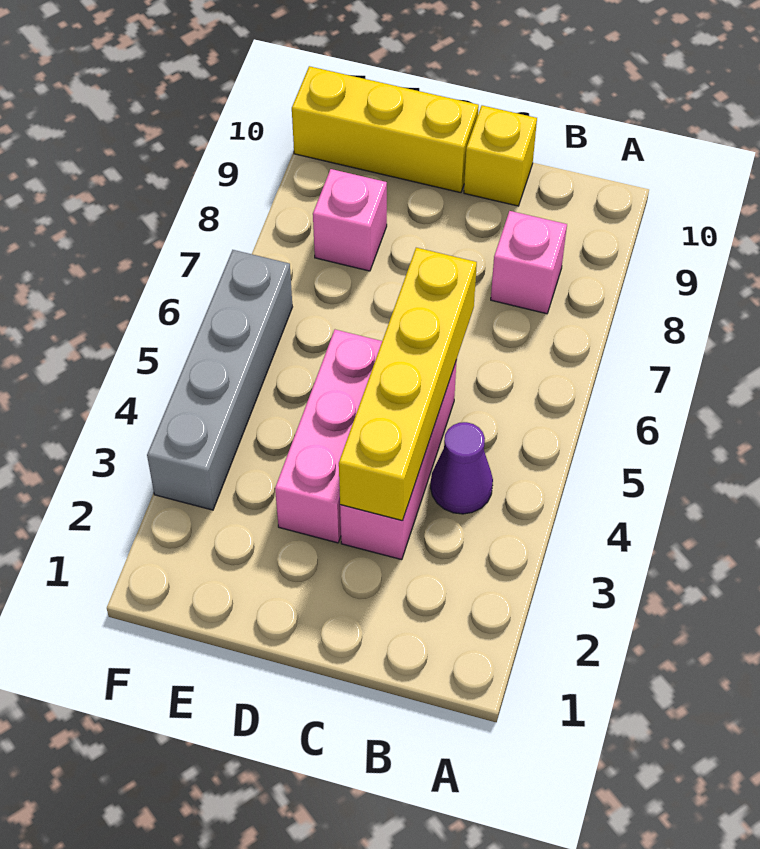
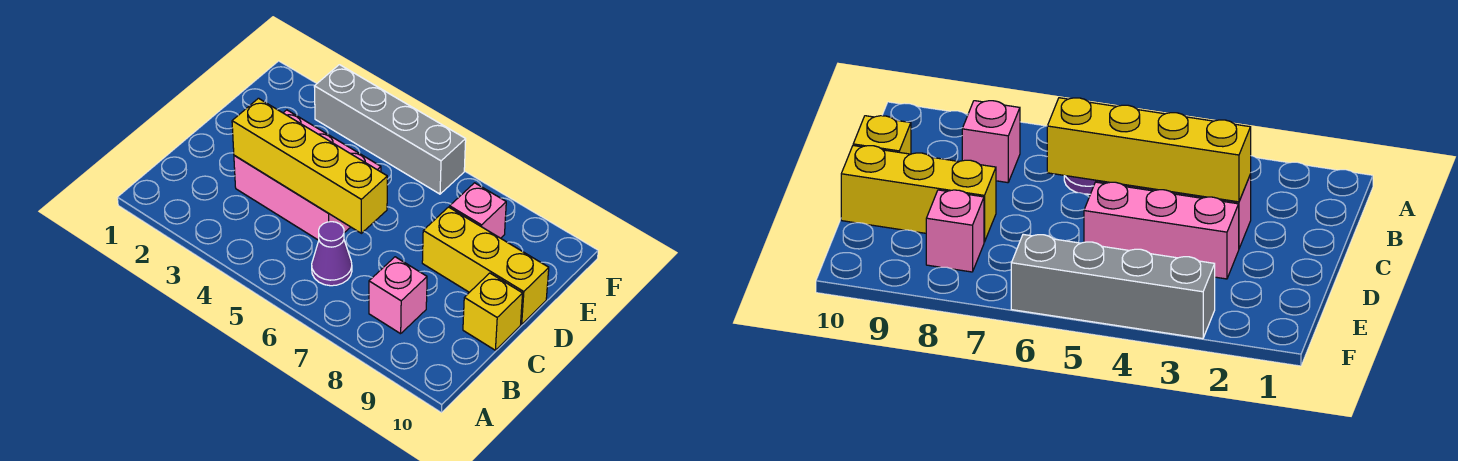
purple 1x1 cone [431,422,493,514] -> purple 1x1 cone moved to [312,222,352,286]
yellow 1x3 brick [292,66,479,193] -> yellow 1x3 brick turned to [422,207,549,324]

